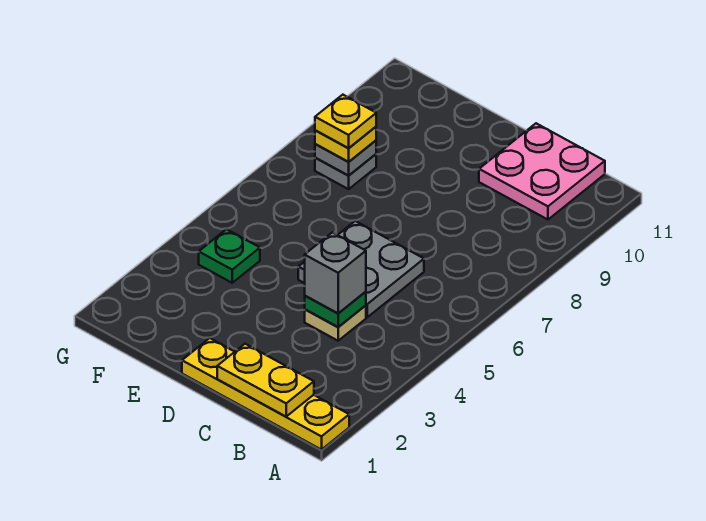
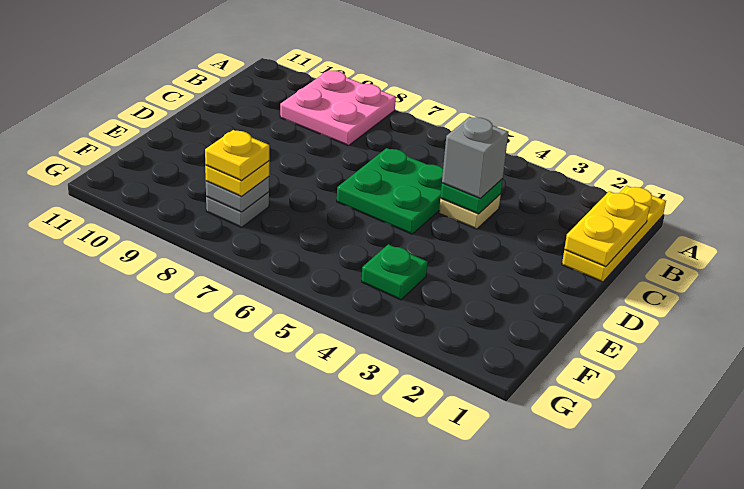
yellow 1x4 plate [182,338,349,450] -> yellow 1x3 plate [562,186,666,282]
pink 2x2 plate [479,123,605,220] -> pink 2x2 plate moved to [280,71,396,146]
grey 2x2 plate [298,221,424,317] -> green 2x2 plate [337,148,443,234]

